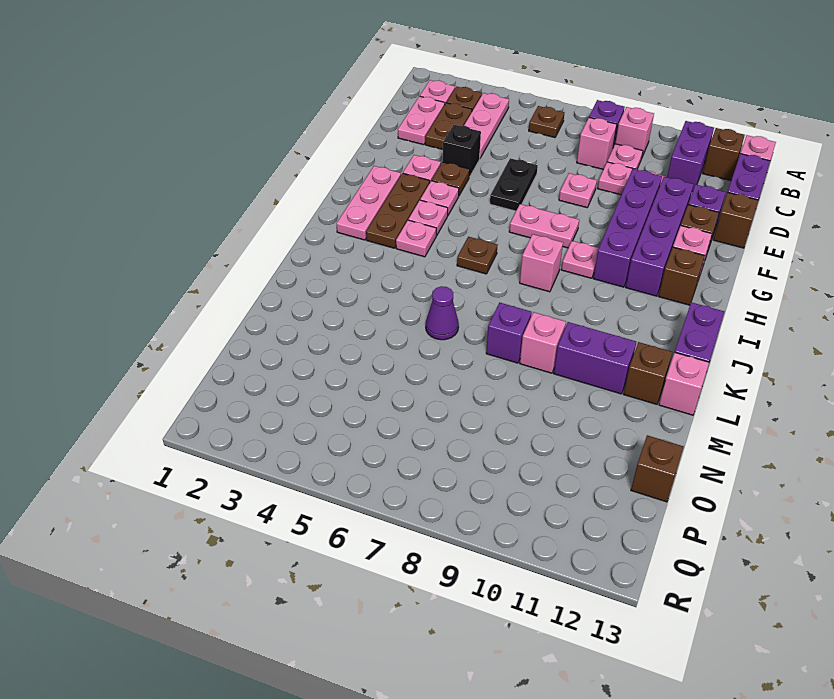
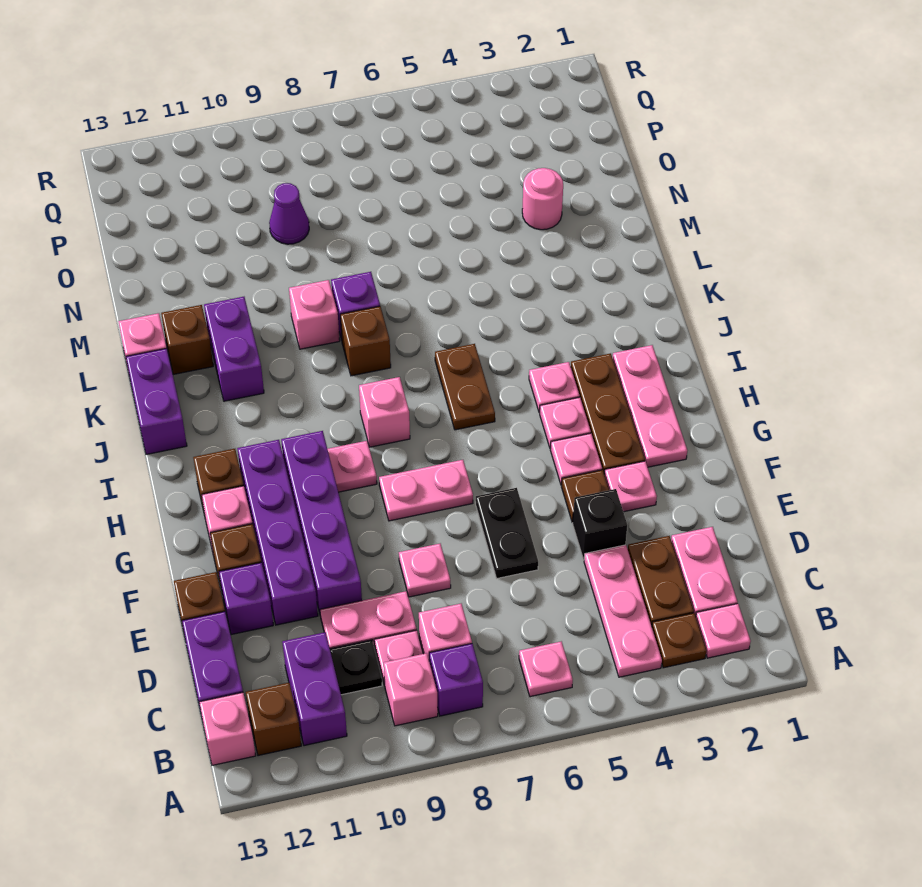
brown 1x1 plate [529,106,564,138] -> pink 1x1 plate [519,641,573,697]
none -> black 1x1 plate [330,640,382,695]
brown 1x1 plate [457,237,498,274] -> brown 1x2 plate [435,344,495,430]
purple 1x1 cone [426,286,459,340] -> purple 1x1 cone moved to [269,183,309,244]
purple 1x2 brick [554,322,636,394] -> purple 1x2 brick turned to [204,297,264,401]
none -> pink 1x1 round brick [522,168,563,230]
brown 1x1 brick [631,435,684,502] -> brown 1x1 brick moved to [340,306,391,376]

